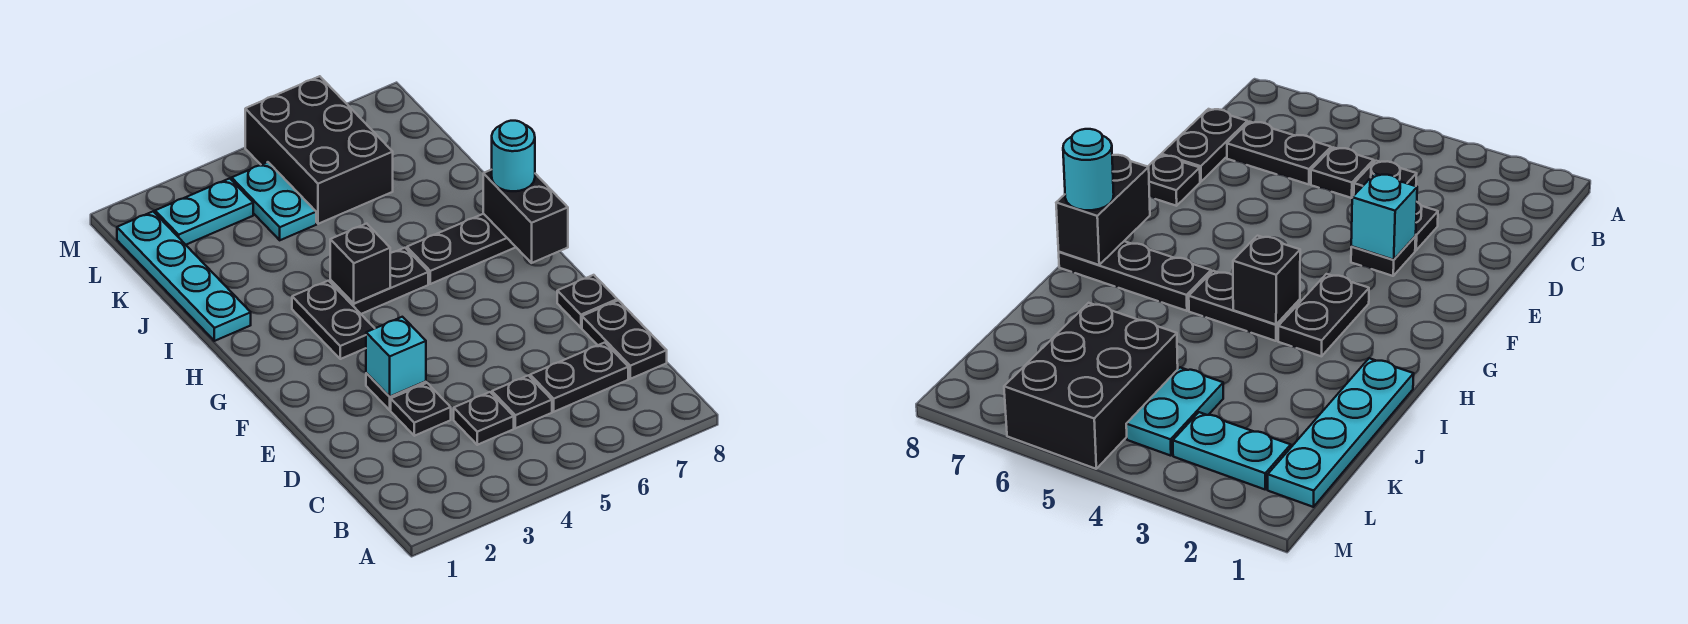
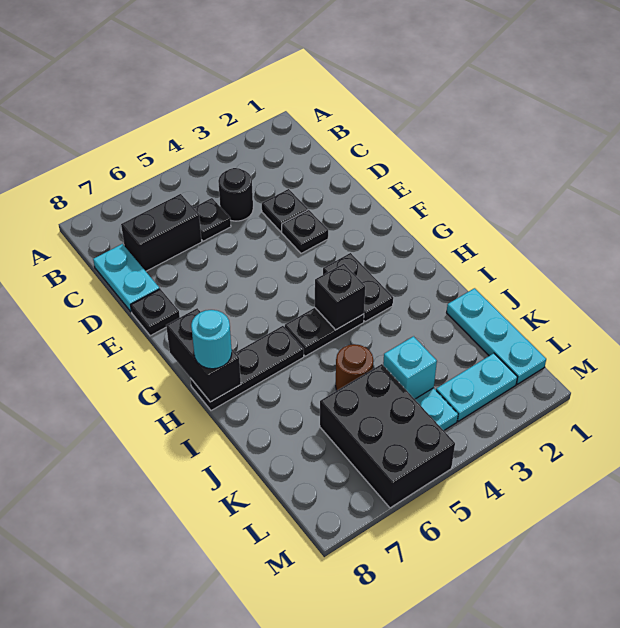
black 1x1 plate [454,392,514,445] -> black 1x1 round brick [218,168,253,221]
black 1x2 plate [530,343,628,412] -> black 1x2 brick [121,194,202,271]
black 1x2 plate [582,300,667,379] -> cyan 1x2 plate [93,244,159,312]
cyan 1x1 brick [366,317,426,397] -> cyan 1x1 brick moved to [383,336,437,399]
cyan 1x4 plate [117,212,251,341] -> cyan 1x3 plate [447,288,546,384]
none -> brown 1x1 round brick [336,344,373,391]

